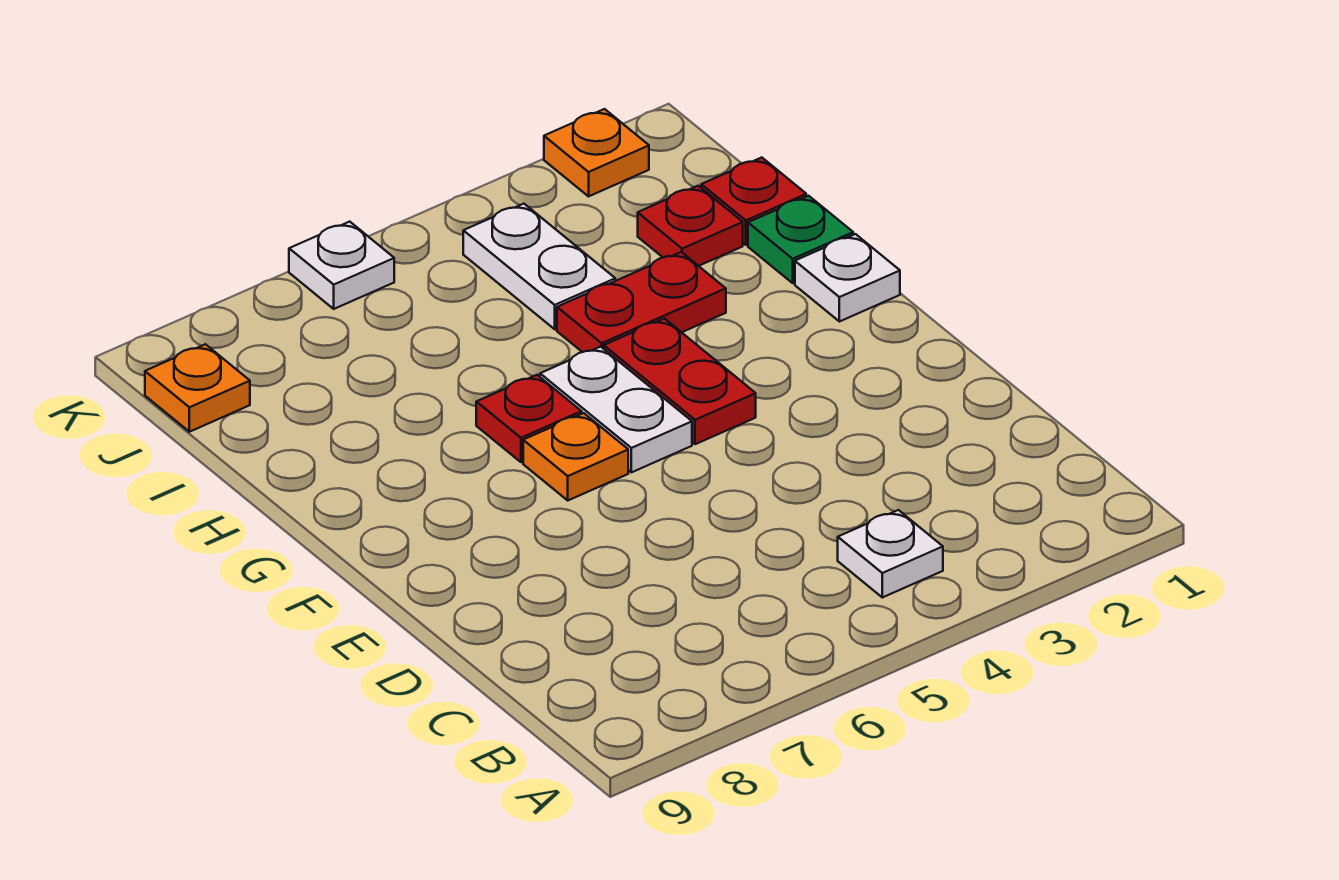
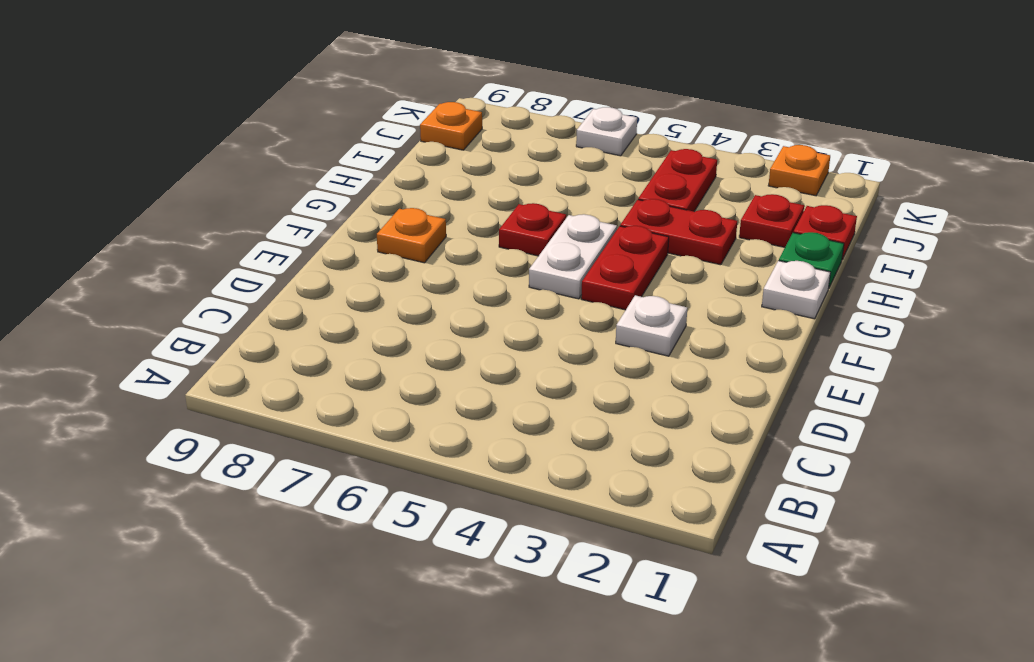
white 1x1 plate [838,510,943,597] -> white 1x1 plate moved to [616,295,687,356]
orange 1x1 plate [523,413,628,500] -> orange 1x1 plate moved to [377,208,446,263]
white 1x2 plate [463,204,615,329] -> red 1x2 plate [638,149,717,211]

